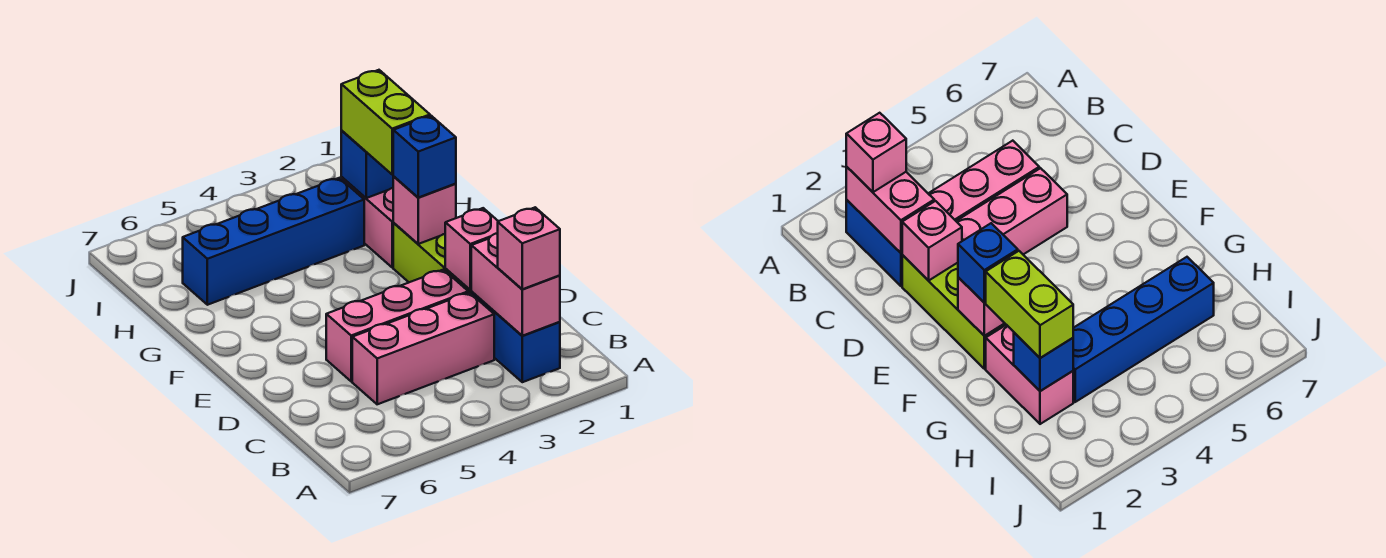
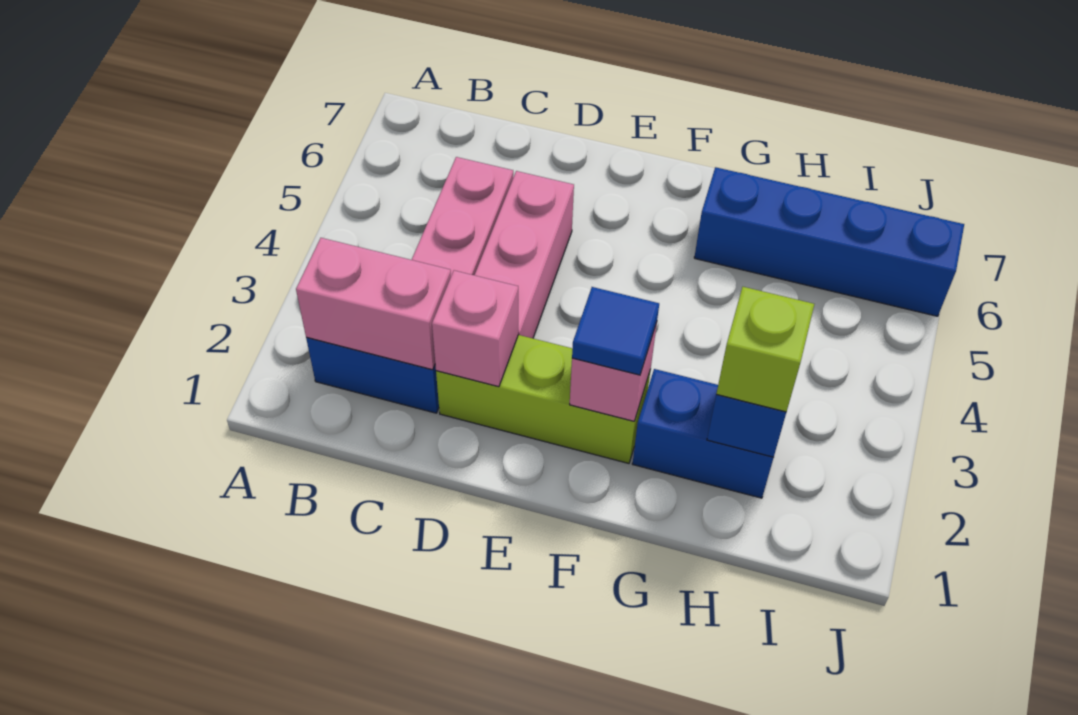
pink 1x1 brick [498,207,560,289] -> none
blue 1x1 brick [393,116,456,197] -> blue 1x1 tile [572,287,659,375]
pink 1x2 brick [341,177,394,268] -> blue 1x2 brick [632,369,774,498]
lime 1x2 brick [341,70,430,175] -> lime 1x1 brick [716,287,814,412]
blue 1x4 brick [183,178,364,305] -> blue 1x4 brick turned to [694,167,964,316]

